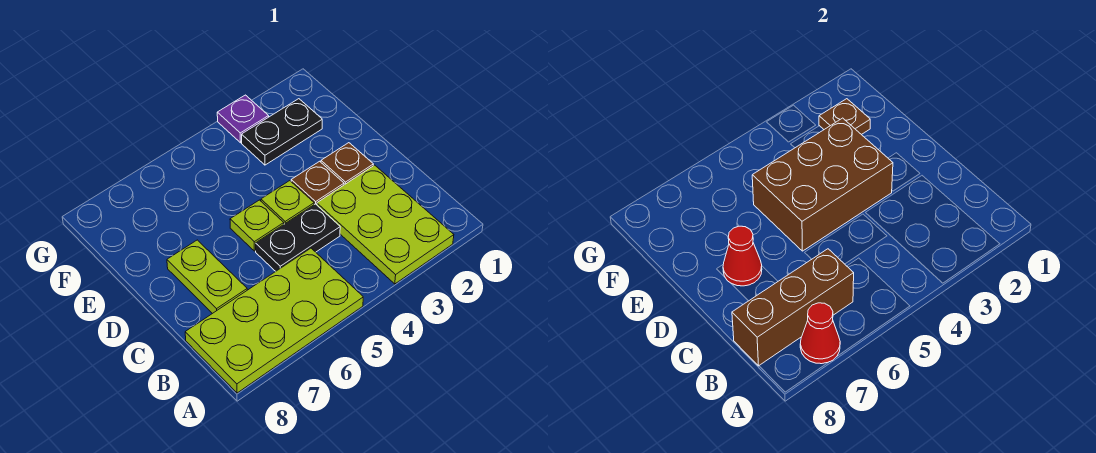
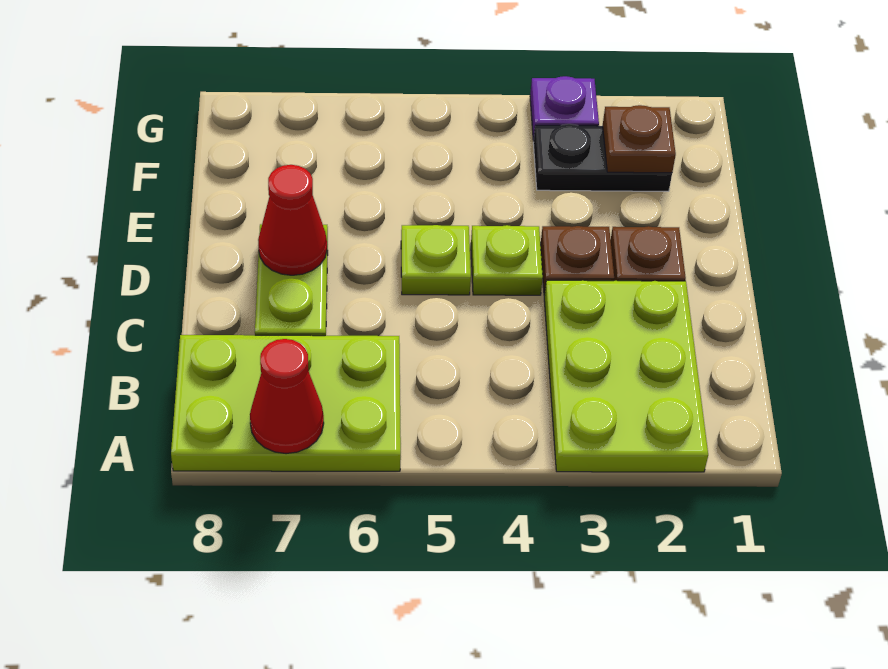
lime 2x4 plate [185,248,363,393] -> lime 2x3 plate [171,335,401,471]
brown 1x3 brick [732,249,854,366] -> none
black 1x2 plate [256,204,340,271] -> none
brown 2x3 brick [752,118,893,251] -> none

